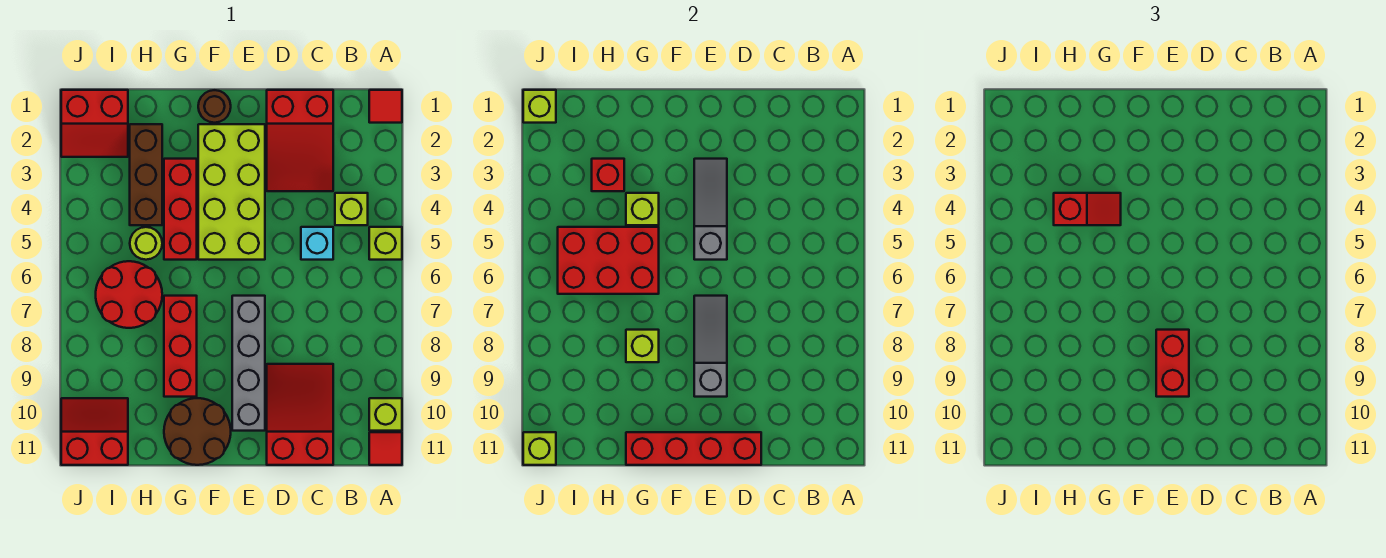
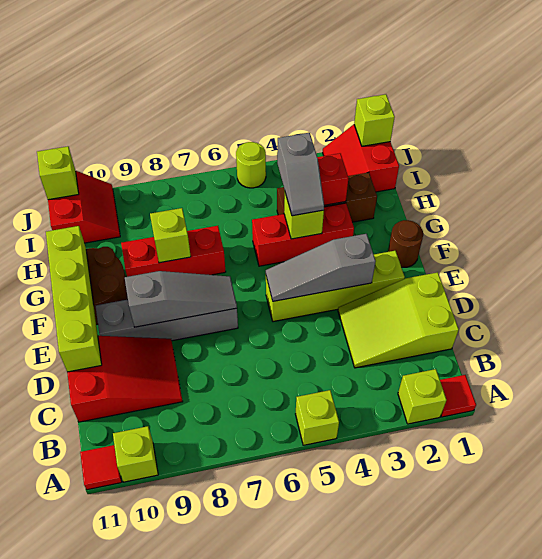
lime 1x1 brick [335,193,368,225] -> lime 1x1 brick moved to [398,369,446,424]
red 2x3 slope [267,90,333,191] -> lime 2x3 slope [338,272,459,368]
cyan 1x1 brick [301,227,333,260] -> none
red 1x4 brick [626,432,761,465] -> lime 1x4 brick [46,226,102,372]
lime 2x4 brick [198,124,265,260] -> lime 1x4 brick [266,251,405,322]
grey 1x3 slope [694,159,727,260] -> grey 1x3 slope turned to [266,234,376,301]
red 1x2 brick [1156,330,1189,397] -> none
red 1x2 slope [1054,193,1121,225] -> grey 1x2 slope [277,133,324,216]
red 2x3 brick [558,227,659,294] -> none
lime 1x1 round brick [130,227,162,260] -> lime 1x1 round brick moved to [236,142,266,188]
red 2x2 round brick [96,261,162,328] -> none

